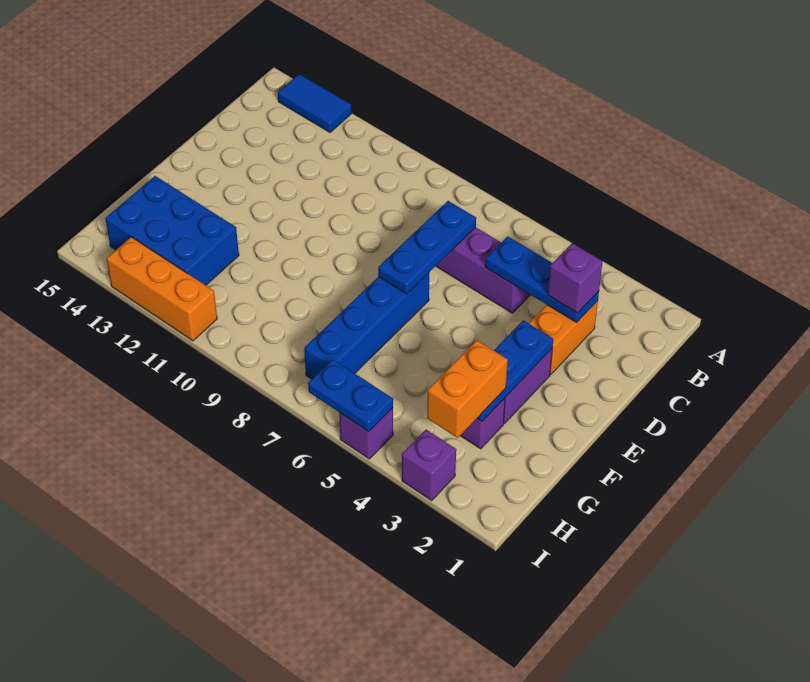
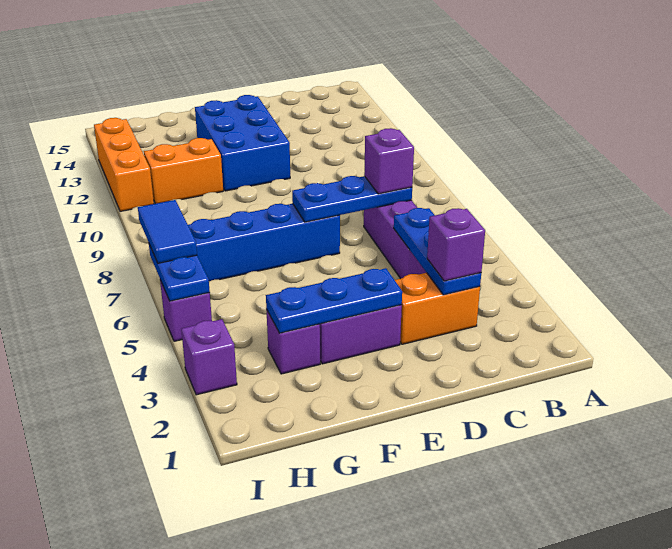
blue 1x2 tile [278,74,351,132] -> blue 1x2 tile moved to [138,200,197,263]
none -> purple 1x1 brick [364,128,414,194]
orange 1x2 brick [427,340,508,438] -> orange 1x2 brick moved to [144,138,223,204]
blue 2x3 brick [105,176,239,285] -> blue 2x3 brick moved to [195,95,290,191]

